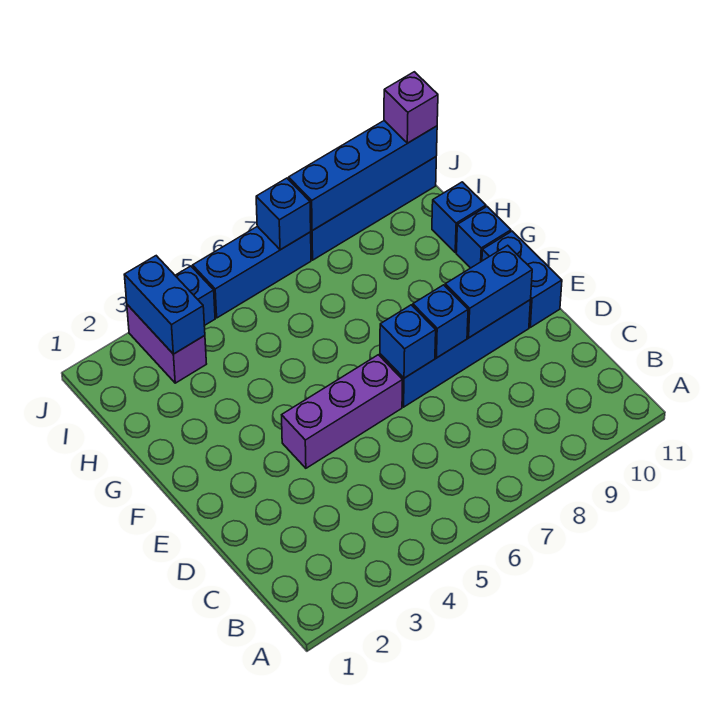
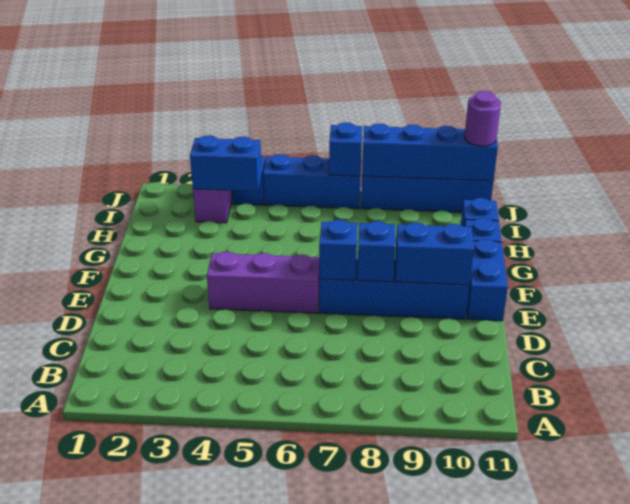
blue 1x2 brick [124,256,205,354] -> blue 1x2 brick turned to [190,135,262,191]
purple 1x1 brick [384,72,438,143] -> purple 1x1 round brick [465,91,501,146]

